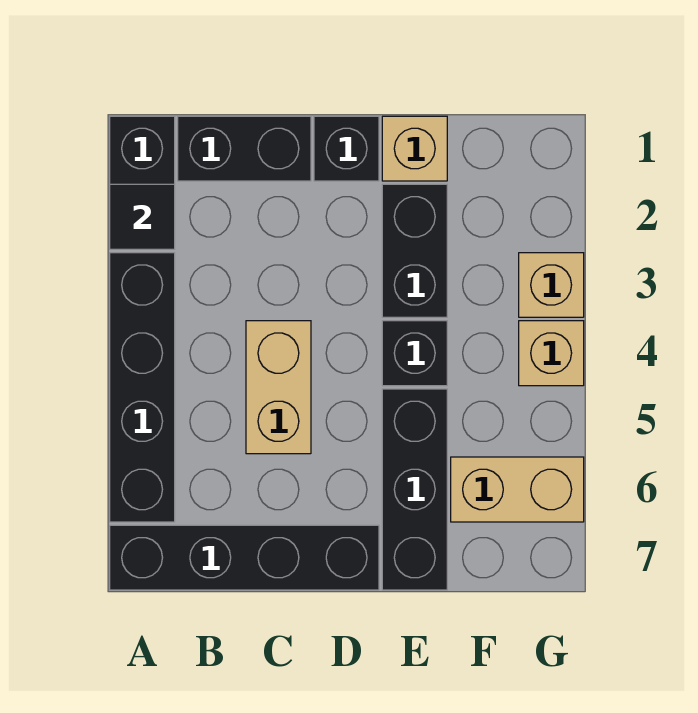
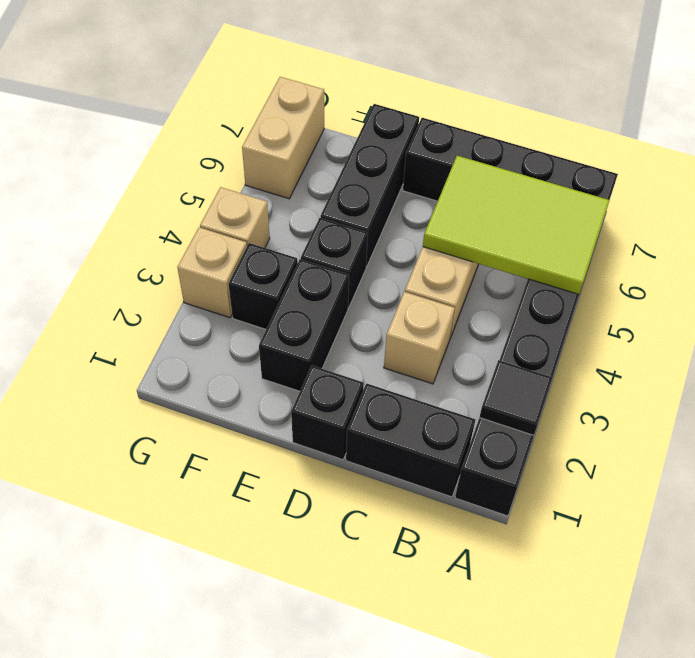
none -> lime 2x3 tile [423,156,610,294]
tan 1x1 brick [382,116,447,181] -> tan 1x1 brick moved to [384,292,455,384]
none -> black 1x1 brick [229,243,298,329]
tan 1x2 brick [451,457,584,522] -> tan 1x2 brick turned to [242,77,324,199]

